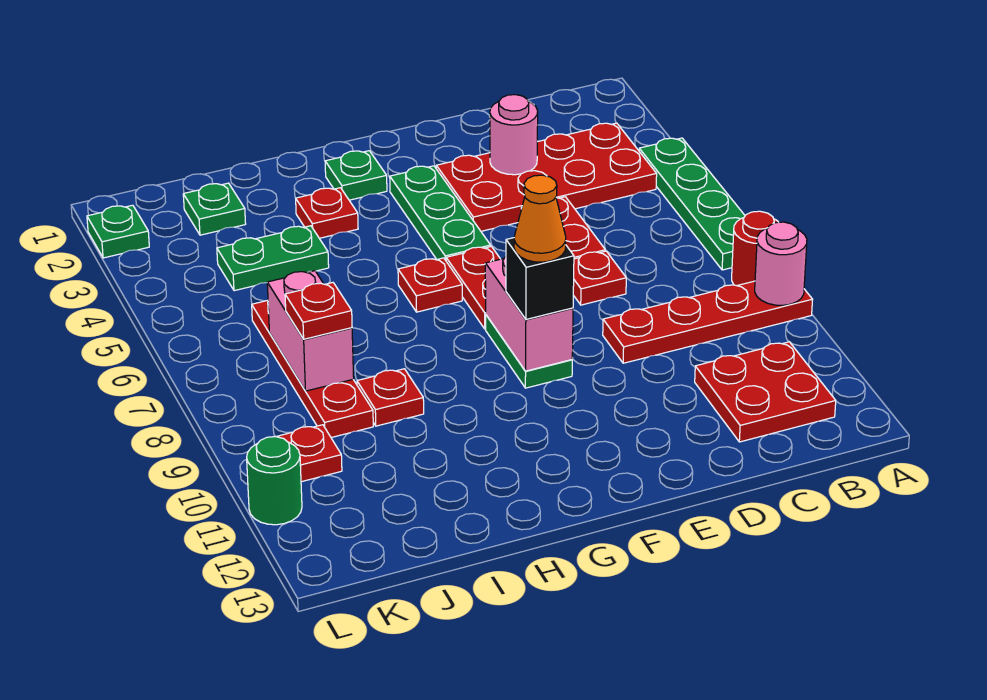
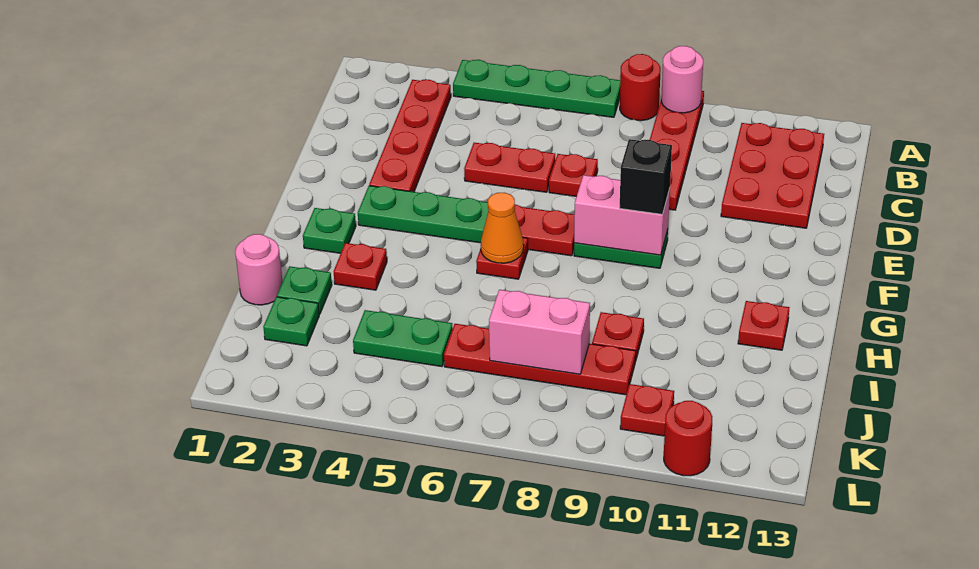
red 2x4 plate [436,123,657,231] -> red 1x4 plate [369,80,451,192]
red 2x2 plate [695,342,836,442] -> red 2x3 plate [721,123,824,228]
pink 1x1 round brick [490,95,538,175] -> pink 1x1 round brick moved to [235,234,283,305]
orange 1x1 cone [514,175,566,262] -> orange 1x1 cone moved to [481,193,524,263]
green 1x2 plate [217,226,329,291] -> green 1x2 plate turned to [353,310,453,367]
red 1x1 plate [285,283,352,339] -> red 1x1 plate moved to [738,301,790,350]
green 1x1 plate [87,205,149,258] -> green 1x1 plate moved to [277,266,332,314]
green 1x1 round brick [247,437,302,525] -> red 1x1 round brick [664,401,712,476]

